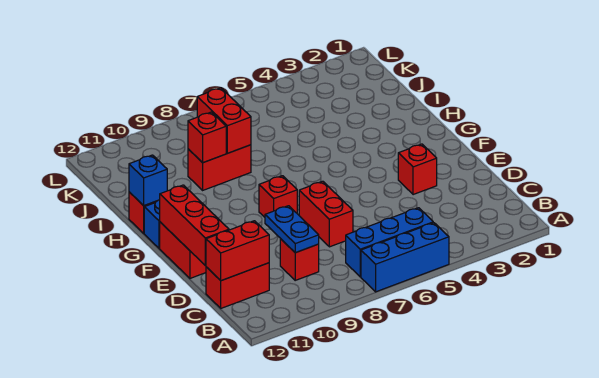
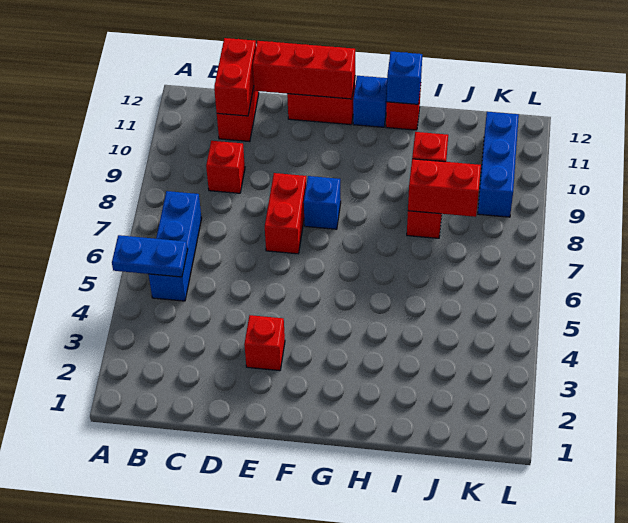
blue 1x3 brick [361,223,449,292] -> blue 1x3 brick moved to [478,112,519,217]
blue 1x2 plate [265,206,319,253] -> blue 1x2 plate moved to [112,235,188,277]
red 1x2 brick [299,181,353,247] -> red 1x2 brick turned to [265,173,306,254]
red 1x1 brick [259,176,297,217] -> blue 1x1 brick [304,176,341,229]

